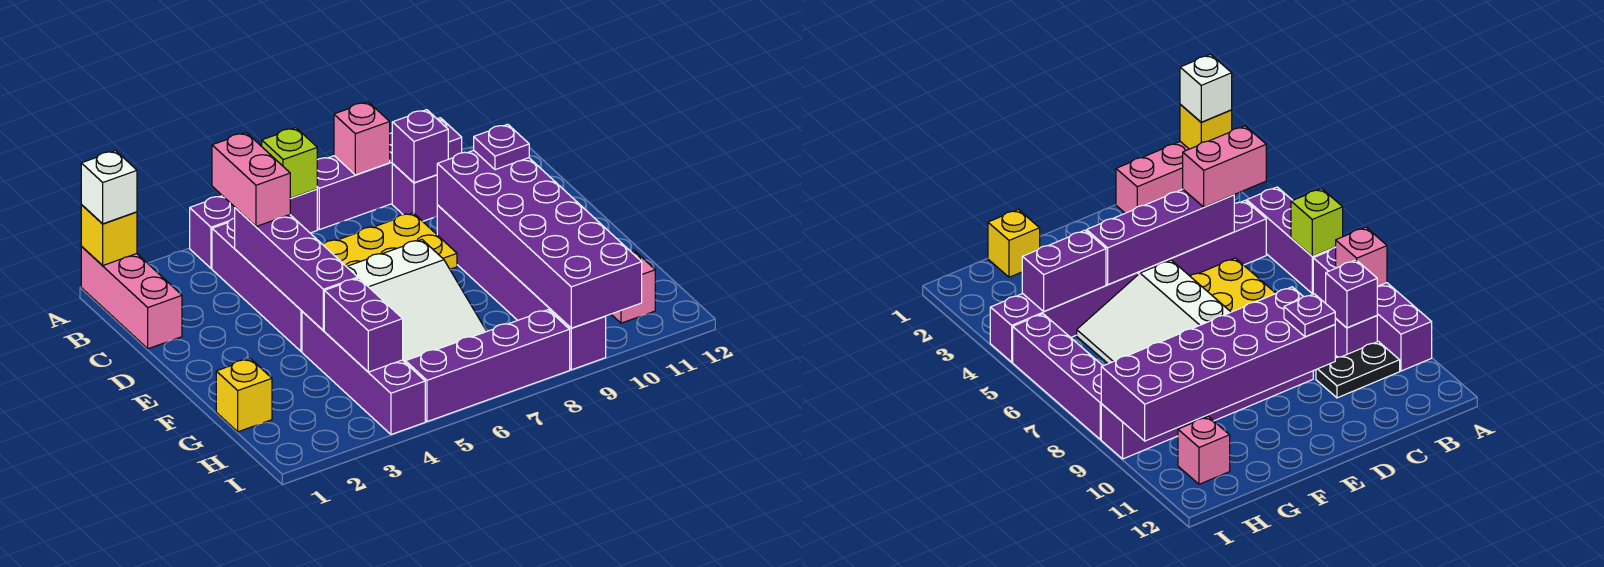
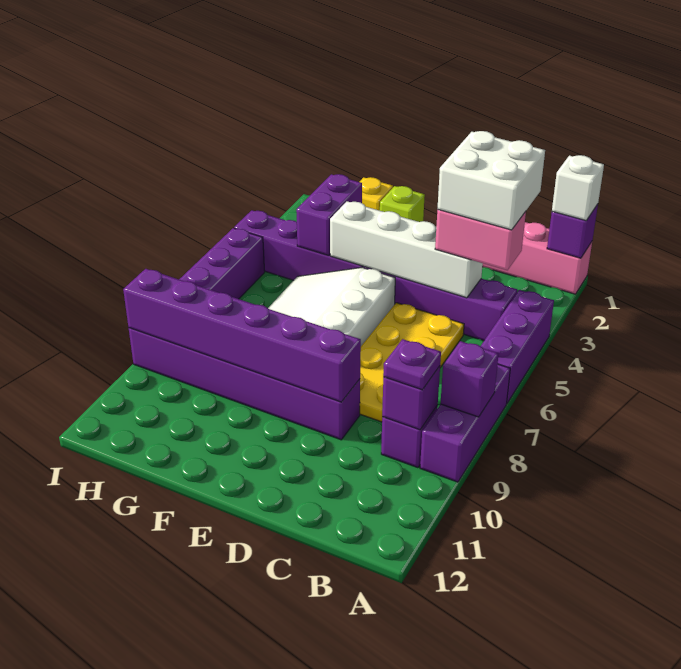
yellow 1x1 brick [81,205,137,265] -> purple 1x1 brick [547,204,598,258]
lime 1x1 brick [262,128,317,198] -> lime 1x1 brick moved to [380,186,425,222]
purple 1x4 brick [317,118,462,230] -> purple 1x3 brick [420,364,510,482]
pink 1x1 brick [334,102,390,175] -> purple 1x1 brick [440,341,499,417]
none -> white 2x2 brick [437,131,545,230]
black 1x2 plate [1316,341,1400,398] -> none
purple 1x4 brick [235,208,358,331] -> white 1x4 brick [330,201,483,298]
purple 2x6 brick [437,150,642,328] -> purple 1x6 brick [123,269,361,402]
purple 1x1 plate [474,124,529,170] -> purple 1x1 plate moved to [383,339,441,390]
purple 1x2 brick [324,278,403,372] -> purple 1x2 brick turned to [296,174,362,256]
pink 1x1 brick [611,250,655,323] -> none

